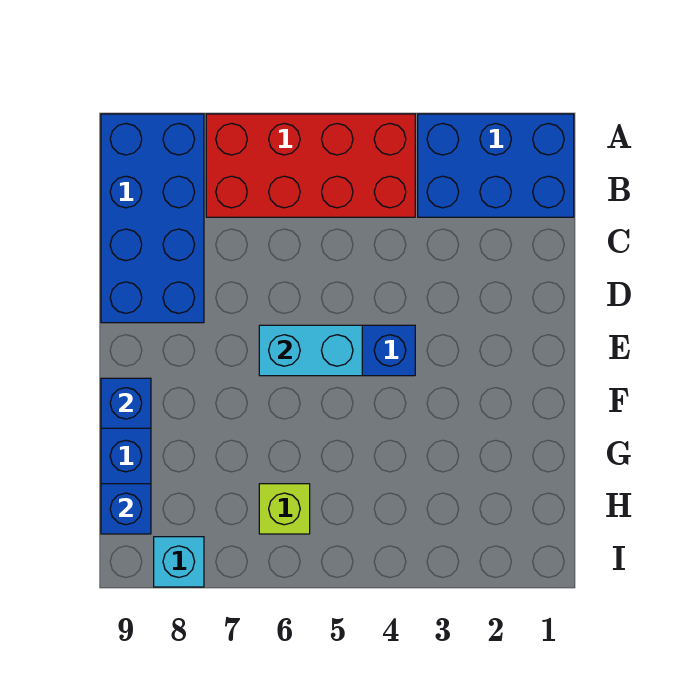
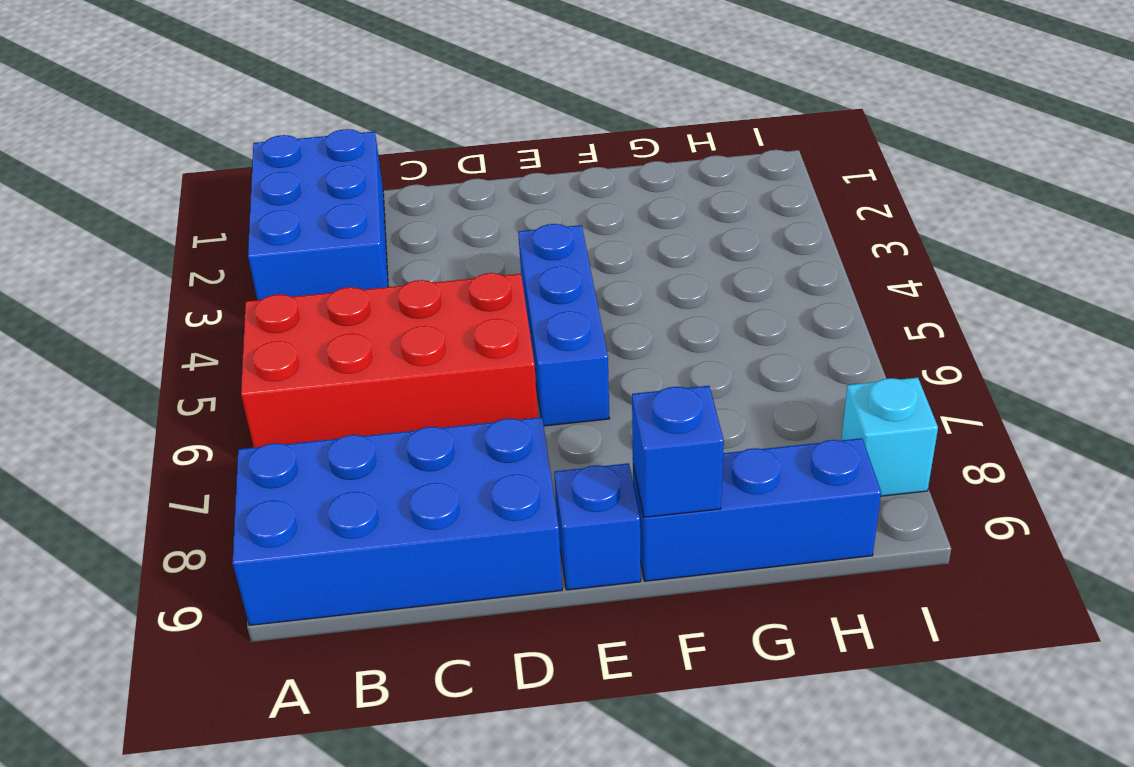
red 2x4 brick [206,114,415,217] -> red 2x4 brick turned to [241,273,538,448]
cyan 1x2 brick [259,325,362,376] -> none
lime 1x1 brick [259,484,310,534] -> none
blue 1x1 brick [101,484,151,534] -> blue 1x1 brick moved to [554,463,641,590]

